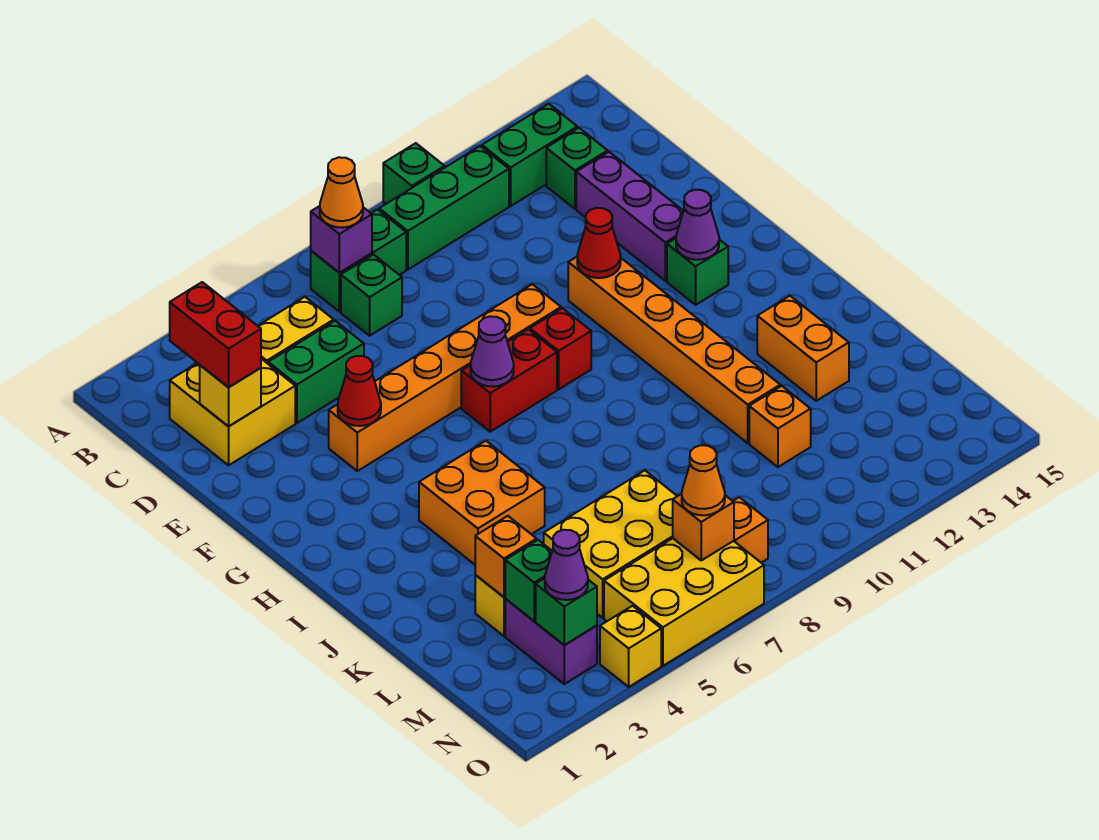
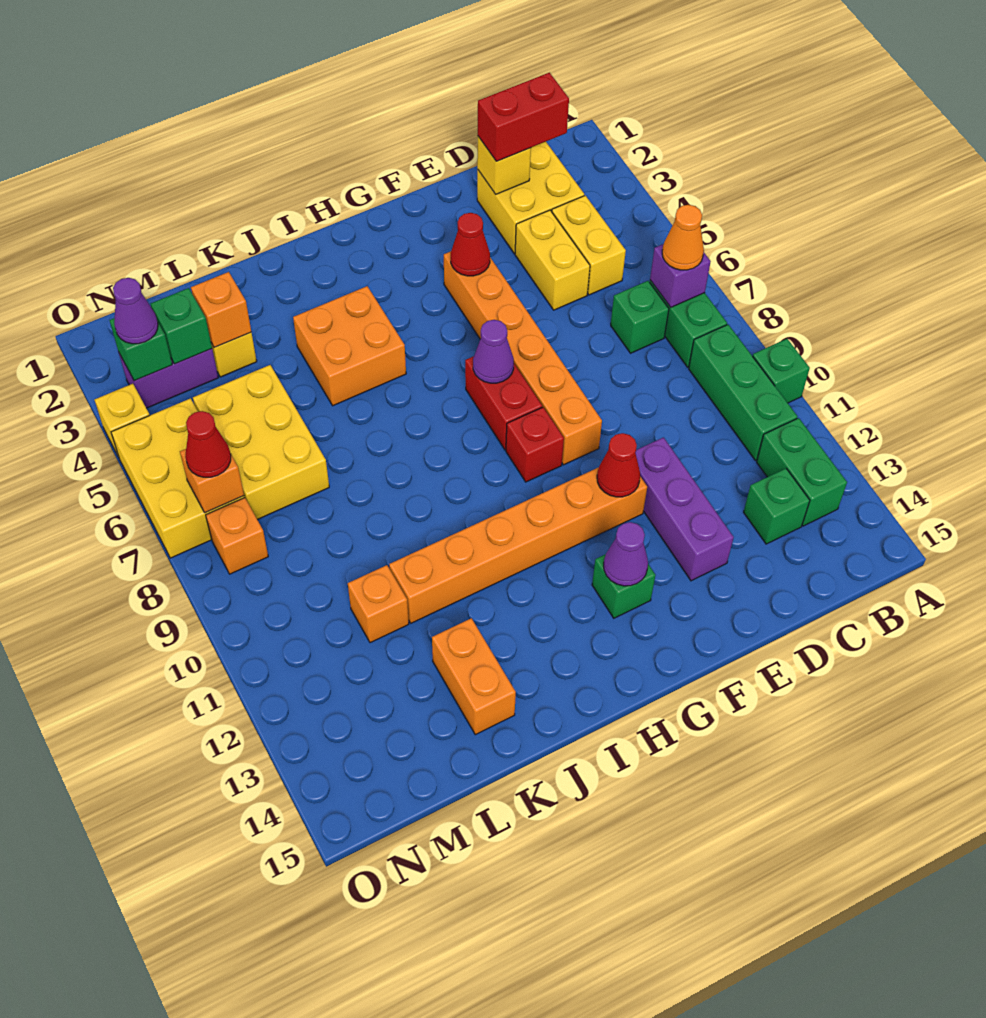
green 1x2 brick [268,321,364,423] -> yellow 1x2 brick [515,210,590,310]
purple 1x3 brick [576,152,683,281] -> purple 1x3 brick turned to [635,438,734,581]
orange 1x2 brick [757,296,849,401] -> orange 1x2 brick turned to [432,618,516,735]
orange 1x1 cone [682,445,725,515] -> red 1x1 cone [185,411,231,477]

